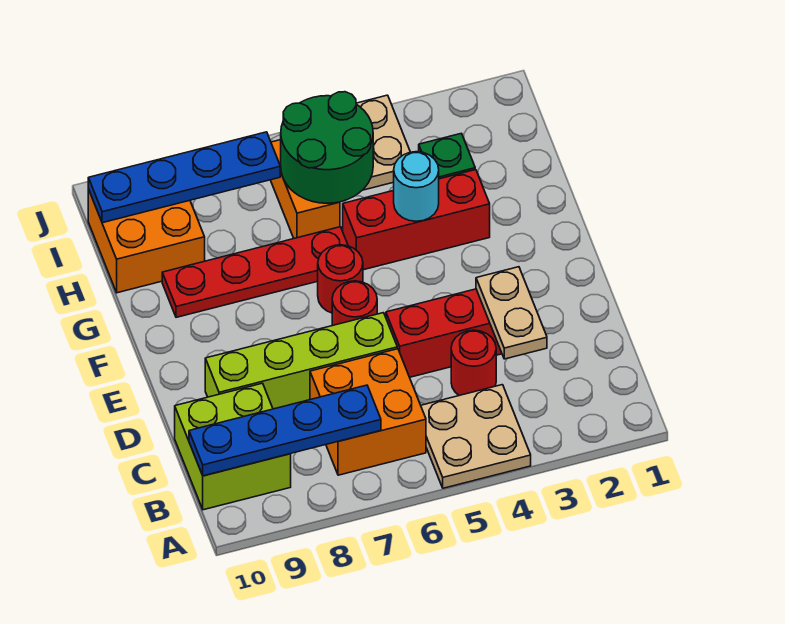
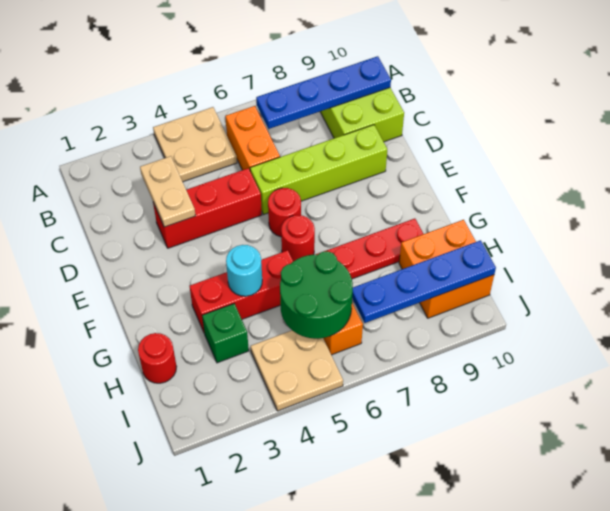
orange 2x2 brick [310,349,426,475] -> orange 1x2 brick [225,106,280,170]
red 1x1 round brick [451,330,496,396] -> red 1x1 round brick moved to [138,333,177,383]

